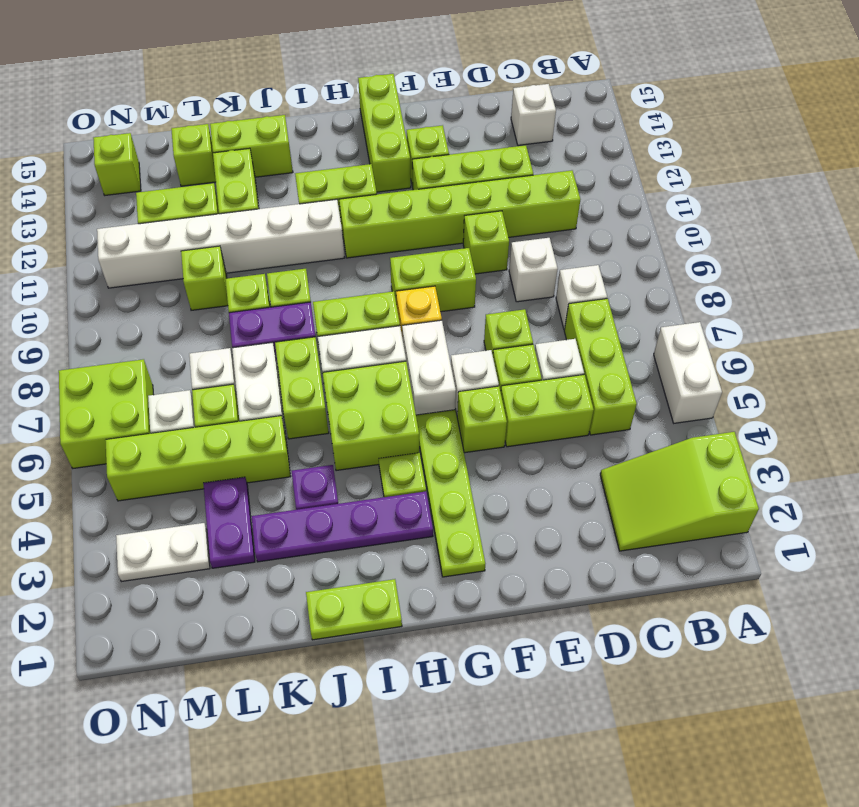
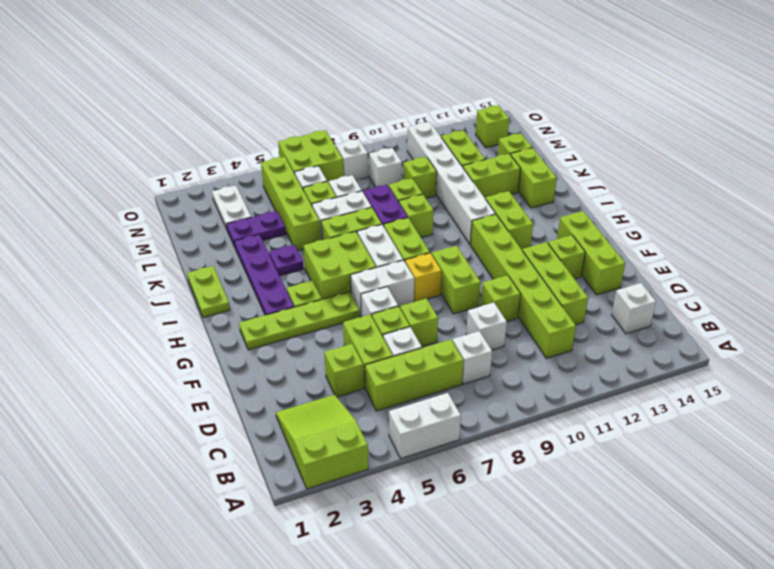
lime 1x1 brick [457,386,507,453] -> lime 1x1 brick moved to [324,344,364,397]
lime 1x3 brick [358,74,411,192] -> lime 1x3 brick turned to [557,211,625,295]
none -> white 1x1 brick [369,148,402,187]
none -> white 1x1 brick [336,139,368,180]

